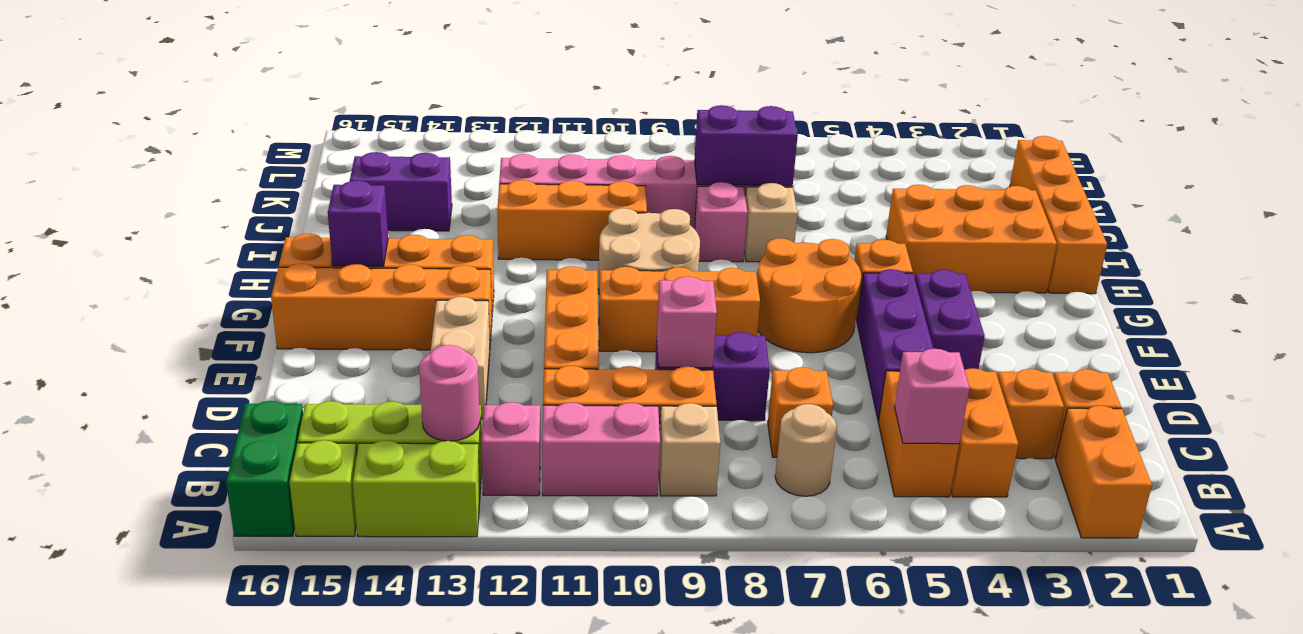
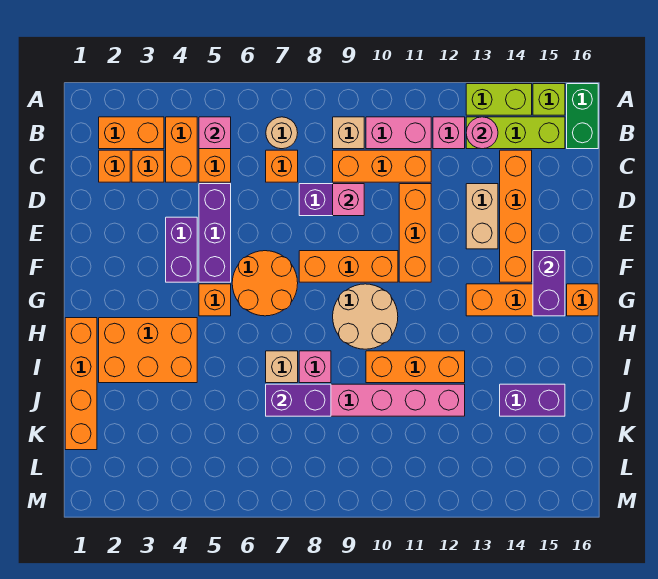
orange 1x2 brick [1056,406,1152,538] -> orange 1x2 brick turned to [99,117,164,149]
orange 1x4 brick [271,264,492,350] -> orange 1x4 brick turned to [500,150,532,282]
purple 1x1 brick [328,180,388,266] -> purple 1x2 brick [533,251,565,316]

